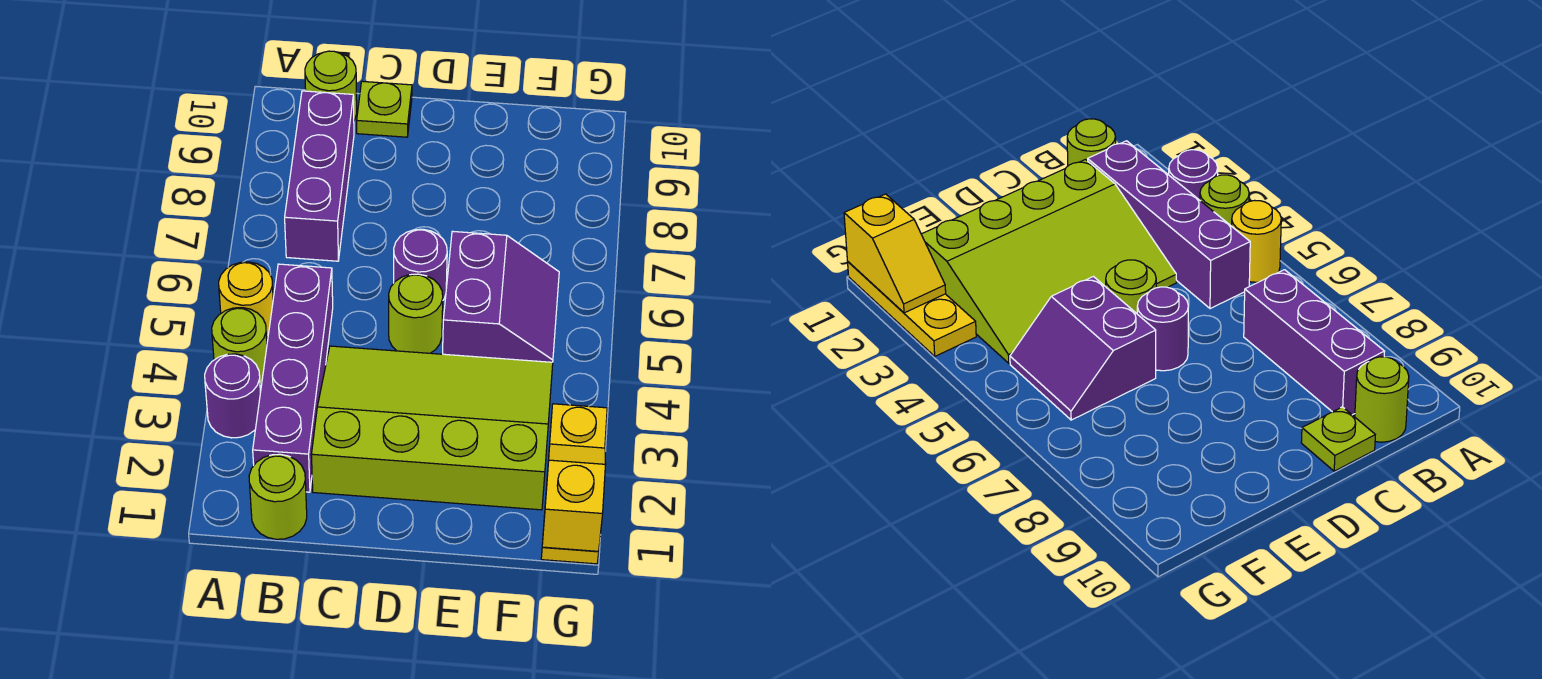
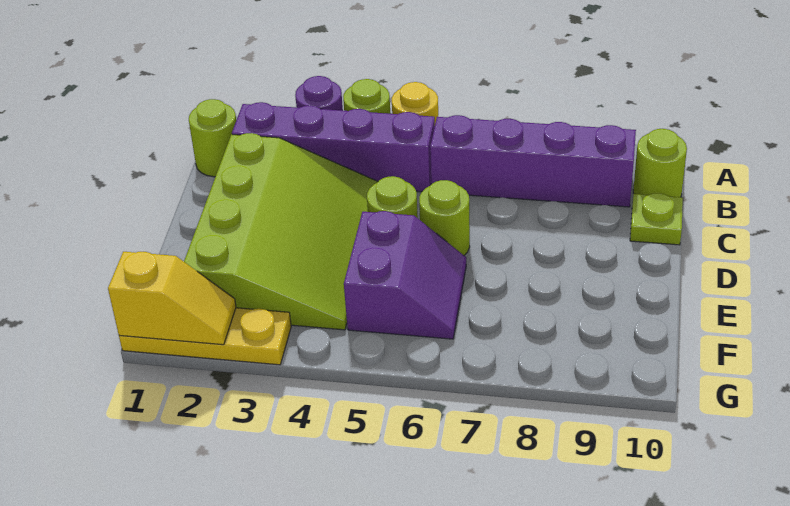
purple 1x3 brick [285,91,354,261] -> purple 1x4 brick [430,115,636,207]
purple 1x1 round brick [394,229,447,300] -> lime 1x1 round brick [419,180,470,255]
purple 2x2 slope [443,231,559,362] -> purple 2x2 slope turned to [344,211,466,339]

